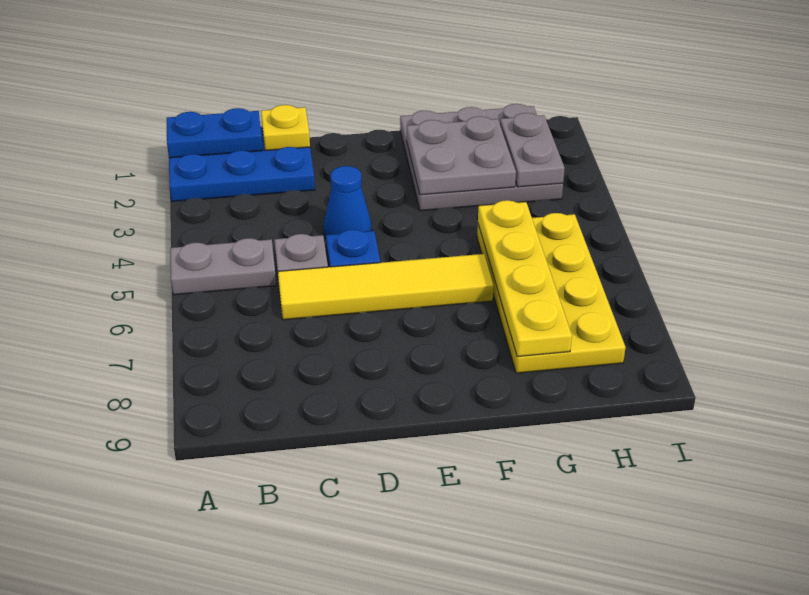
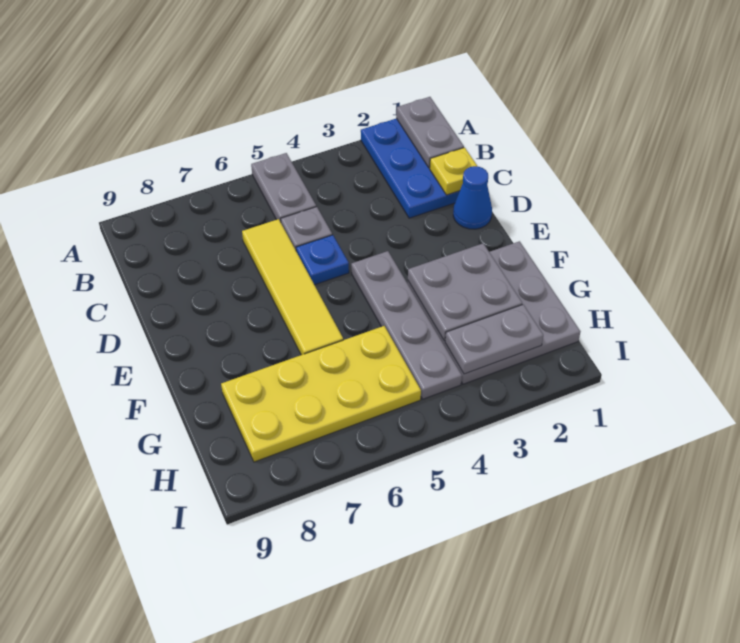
blue 1x2 plate [167,108,262,158] -> grey 1x2 plate [396,97,464,168]
blue 1x1 cone [324,166,372,238] -> blue 1x1 cone moved to [453,166,492,229]
none -> grey 1x4 plate [351,251,462,399]
yellow 1x4 plate [478,200,572,357] -> none

